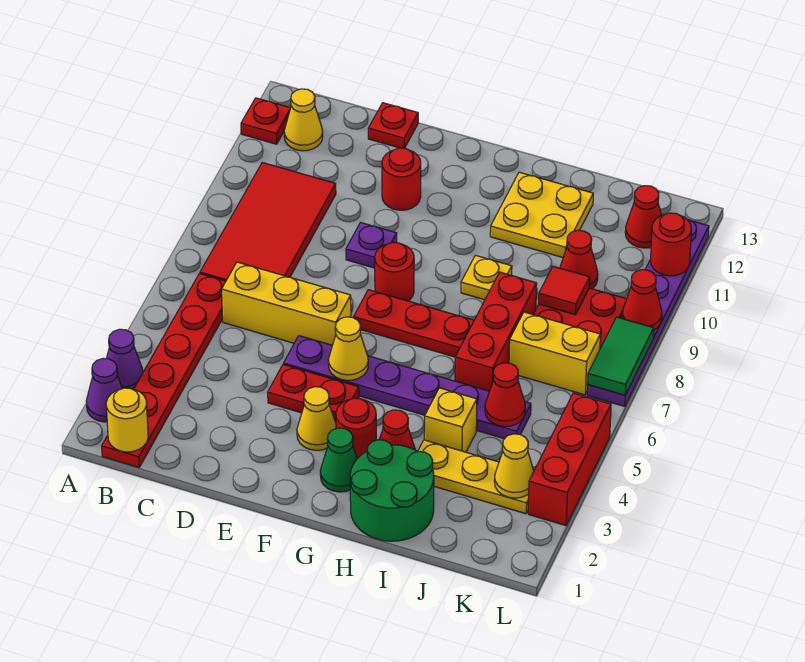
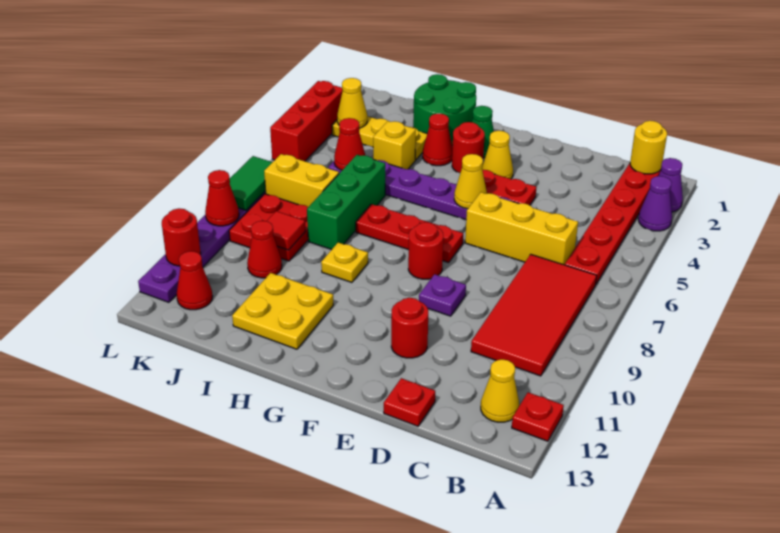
red 1x3 brick [455,272,537,391] -> green 1x3 brick [307,155,385,250]

